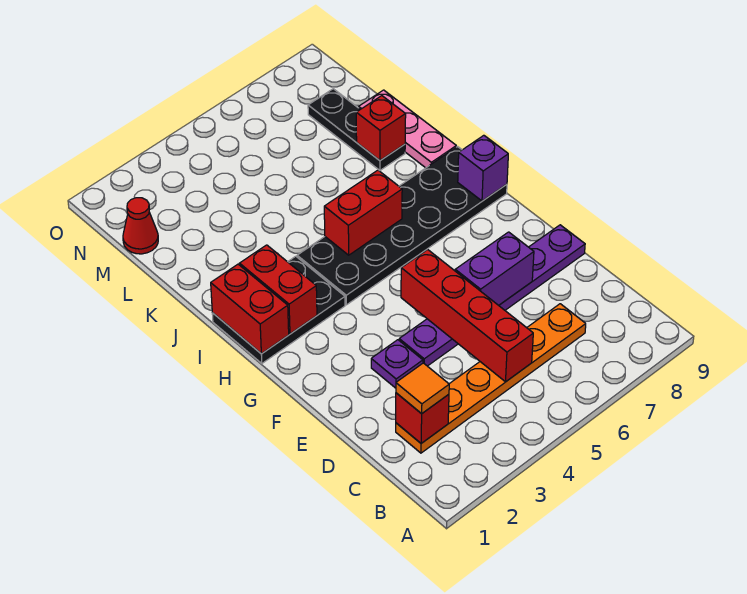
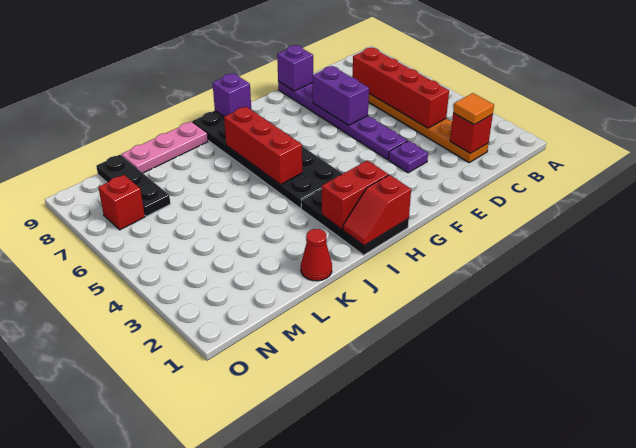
red 1x4 brick [401,250,533,382] -> red 1x4 brick turned to [352,48,449,128]
none -> purple 1x1 brick [277,45,313,91]
red 1x2 brick [211,264,289,354] -> red 1x2 slope [343,175,411,246]
red 1x2 brick [324,170,402,255] -> red 1x3 brick [224,107,302,185]
black 1x3 plate [308,89,405,170] -> black 1x3 plate turned to [96,155,170,216]
red 1x1 brick [356,96,406,160] -> red 1x1 brick moved to [98,175,145,230]
red 1x1 cone [123,198,158,254] -> red 1x1 cone moved to [301,229,332,281]

